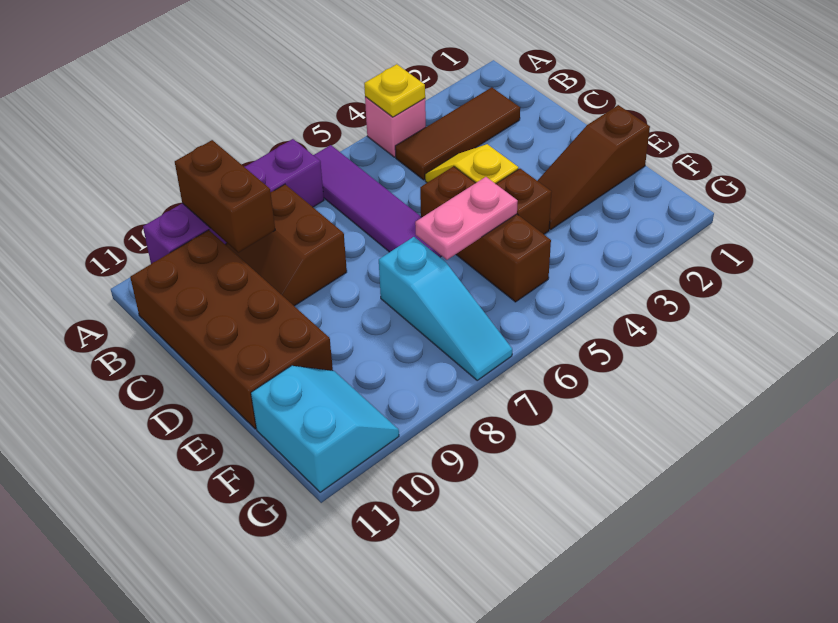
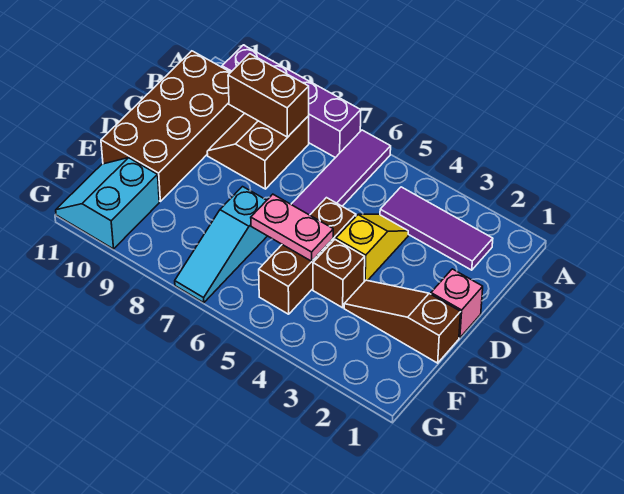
pink 1x1 brick [365,97,426,157] -> pink 1x1 brick moved to [431,269,483,338]
yellow 1x1 plate [364,64,425,117] -> none
brown 1x2 brick [175,140,275,253] -> brown 1x2 brick turned to [228,54,309,137]
brown 1x3 tile [395,87,520,180] -> purple 1x3 tile [380,187,493,270]
cyan 2x2 slope [251,366,399,492] -> cyan 2x2 slope turned to [56,158,159,249]

